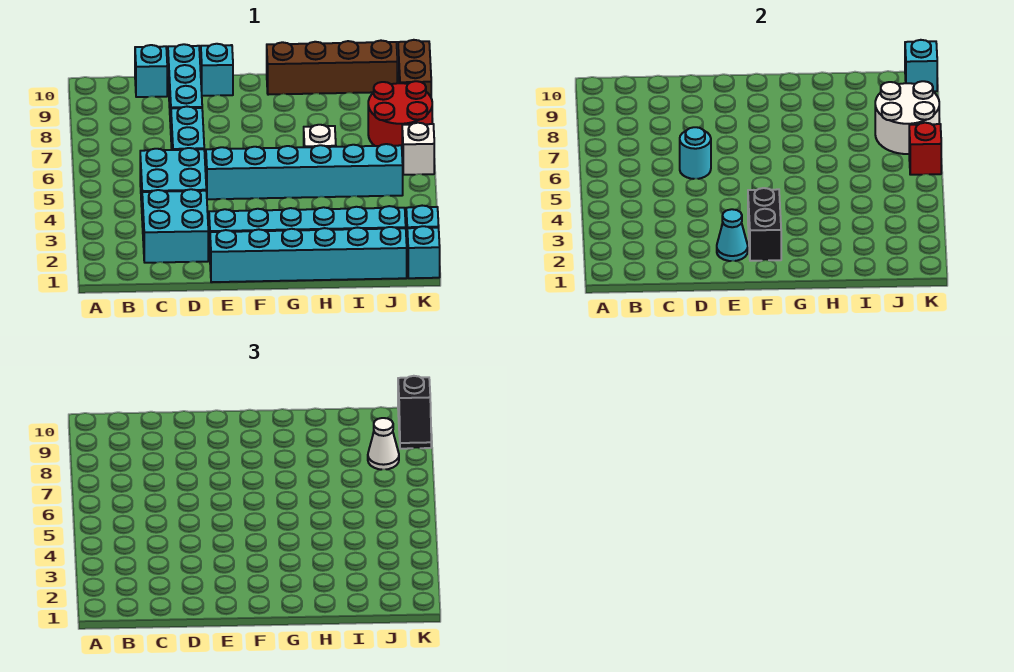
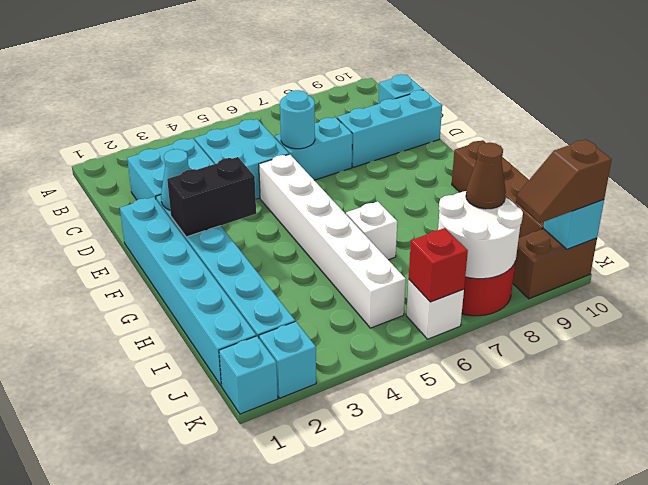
cyan 1x6 brick [206,144,403,199] -> white 1x6 brick [259,154,406,328]
cyan 1x1 brick [201,44,233,96] -> none
white 1x1 cone [368,418,399,470] -> brown 1x1 cone [466,142,506,209]
black 1x2 slope [398,376,431,449] -> brown 1x2 slope [516,140,612,223]

